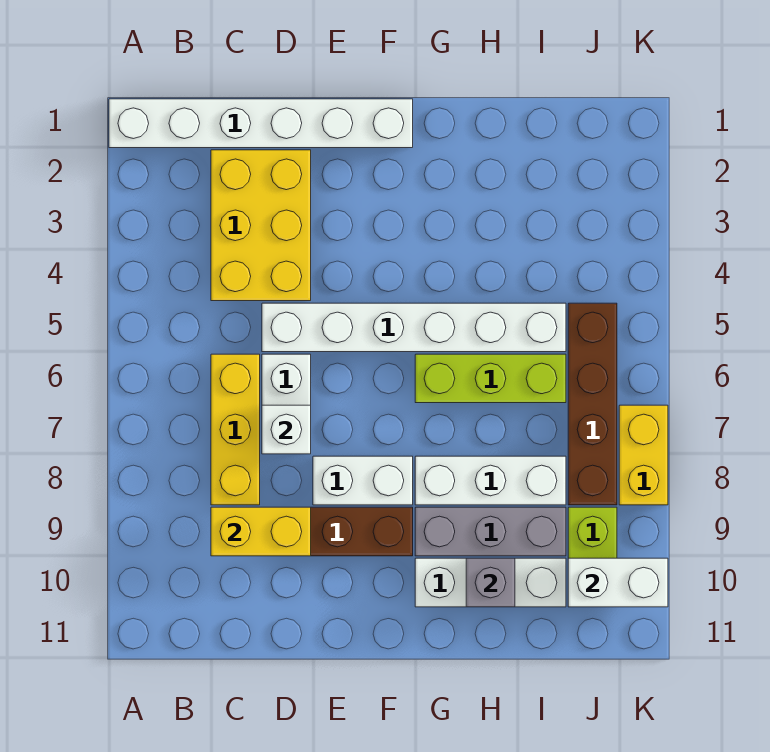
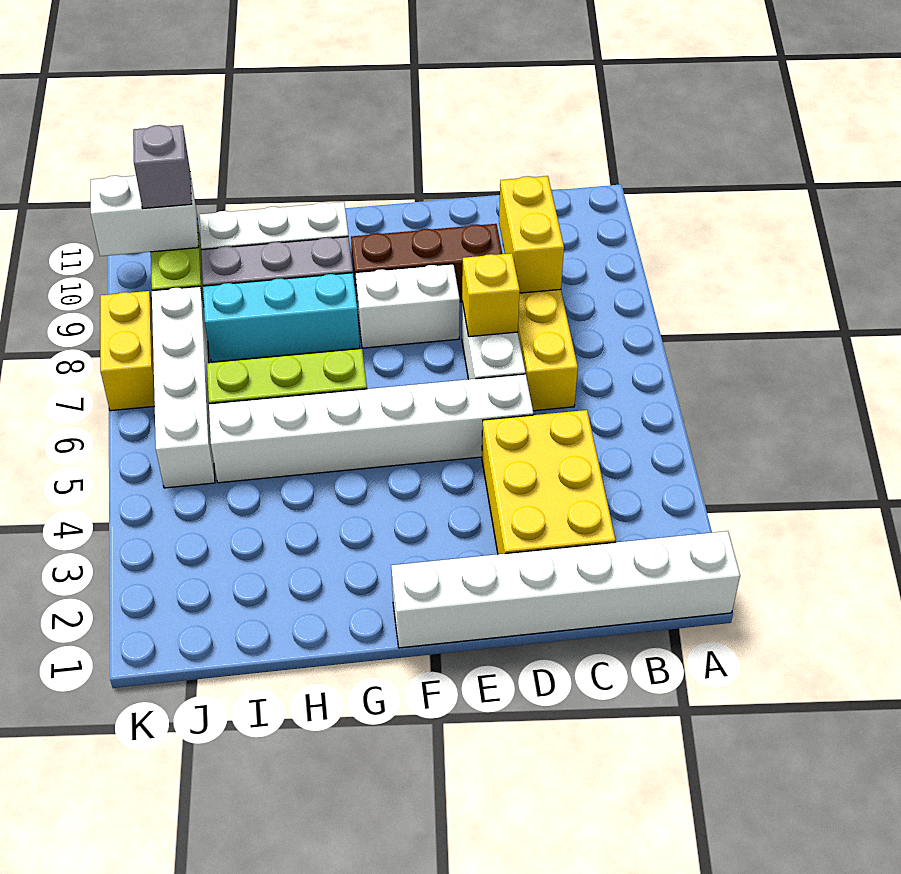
yellow 1x2 brick [211,507,311,556] -> yellow 1x2 brick turned to [499,176,564,293]
white 1x1 brick [262,405,311,454] -> yellow 1x1 brick [462,253,520,337]
white 1x3 brick [415,456,566,505] -> cyan 1x3 brick [203,273,360,362]
grey 1x1 brick [466,558,515,607] -> grey 1x1 brick moved to [133,125,192,208]
brown 1x4 brick [568,303,617,505] -> white 1x4 brick [152,286,215,488]

